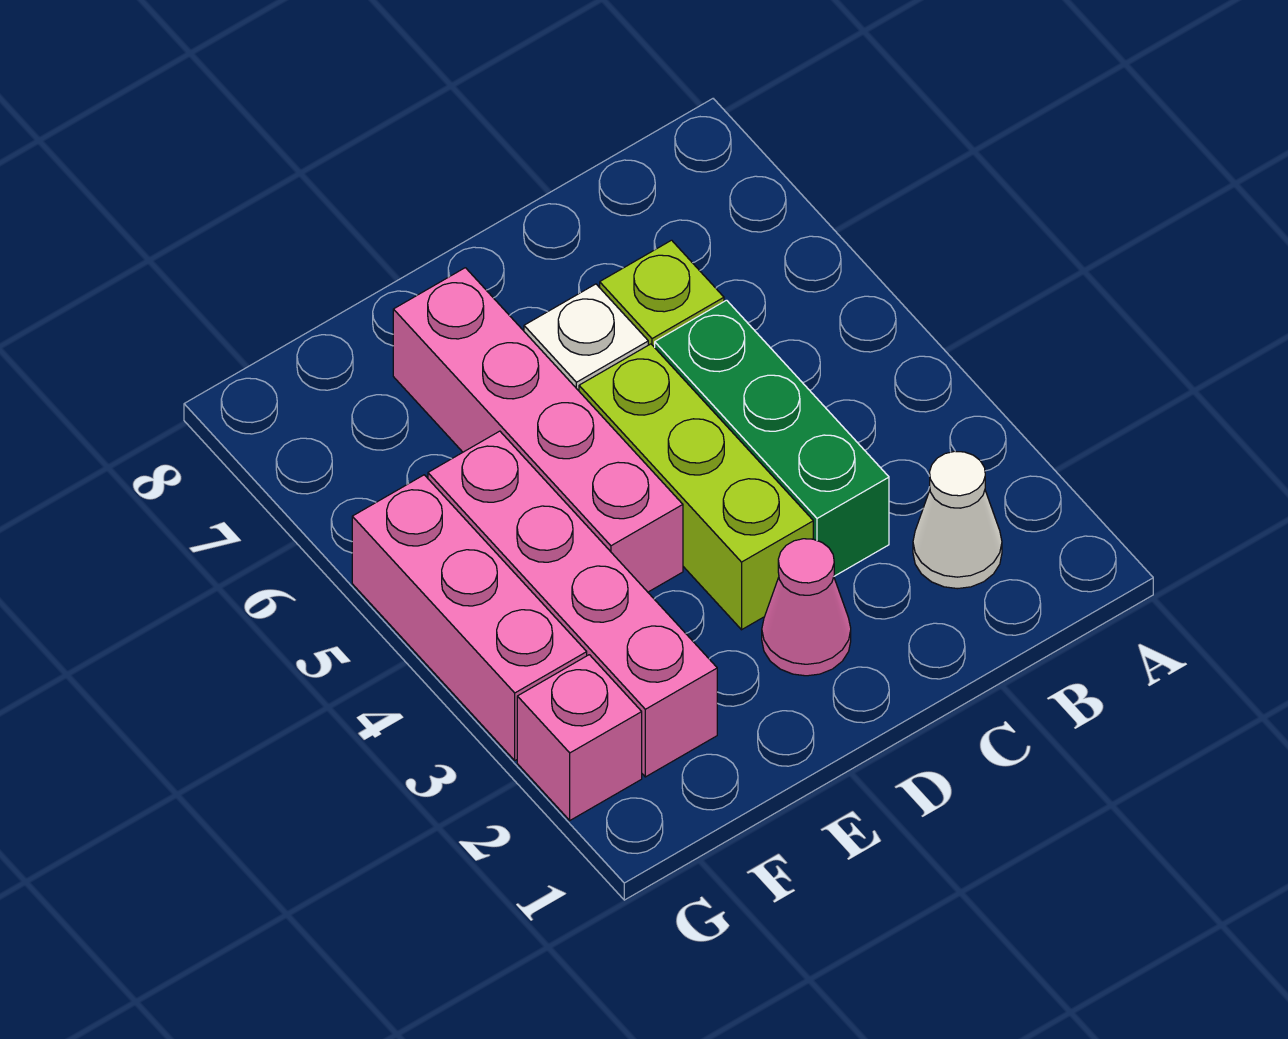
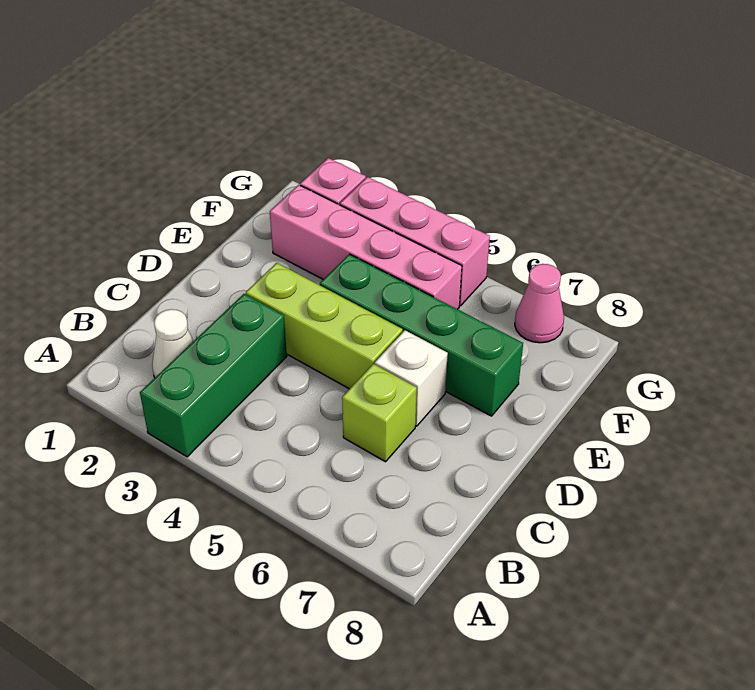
green 1x3 brick [655,300,889,576] -> green 1x3 brick turned to [140,294,287,457]
pink 1x1 cone [762,539,851,676] -> pink 1x1 cone moved to [515,264,564,343]
pink 1x4 brick [393,268,683,592] -> green 1x4 brick [320,254,523,416]

